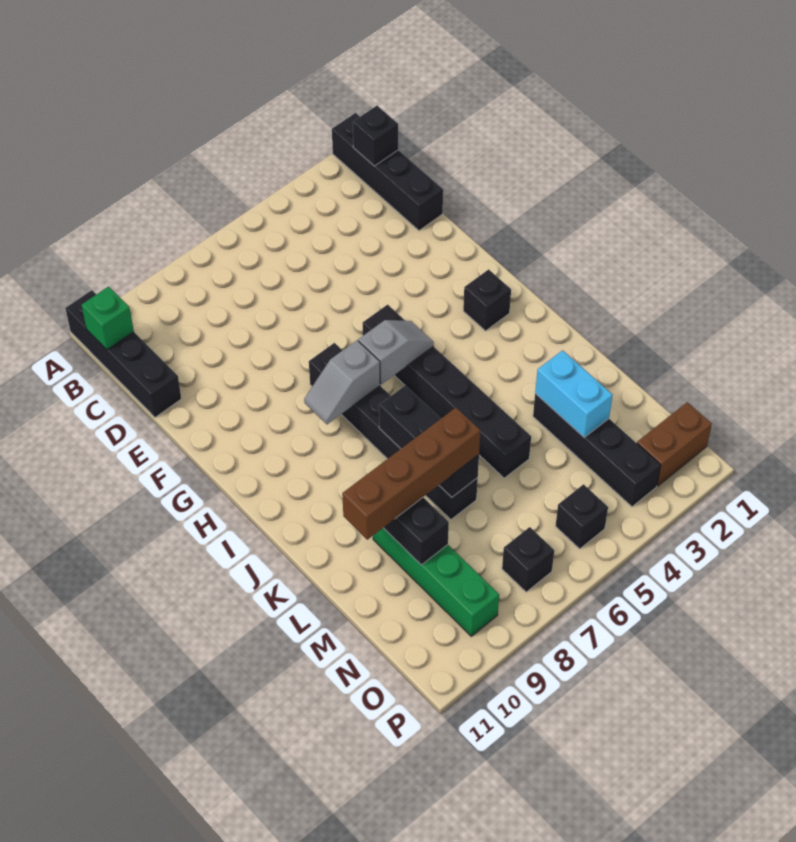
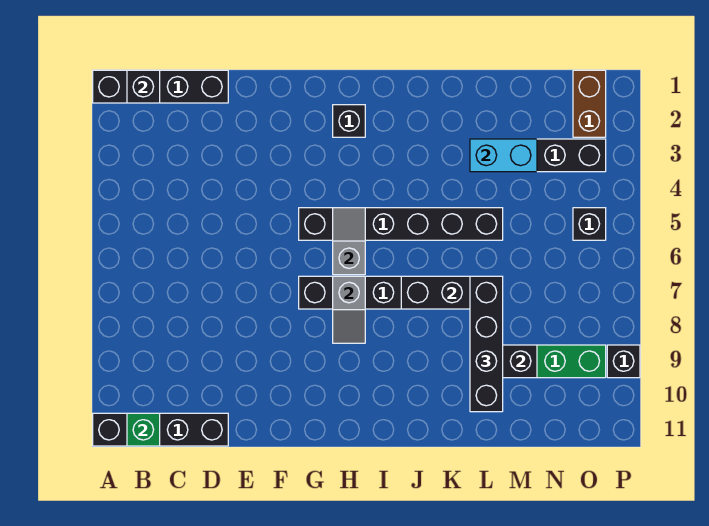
brown 1x4 brick [342,408,481,540] -> black 1x4 brick [470,276,503,412]
black 1x1 brick [502,527,554,592] -> black 1x1 brick moved to [607,345,640,378]

